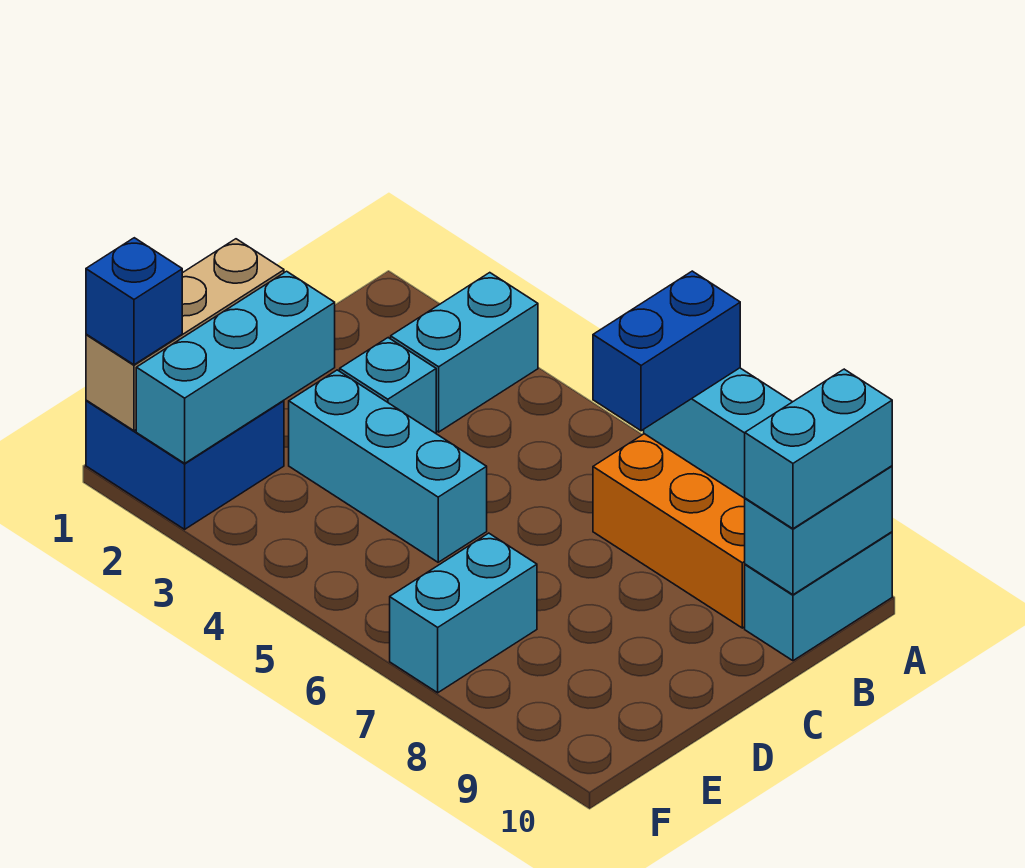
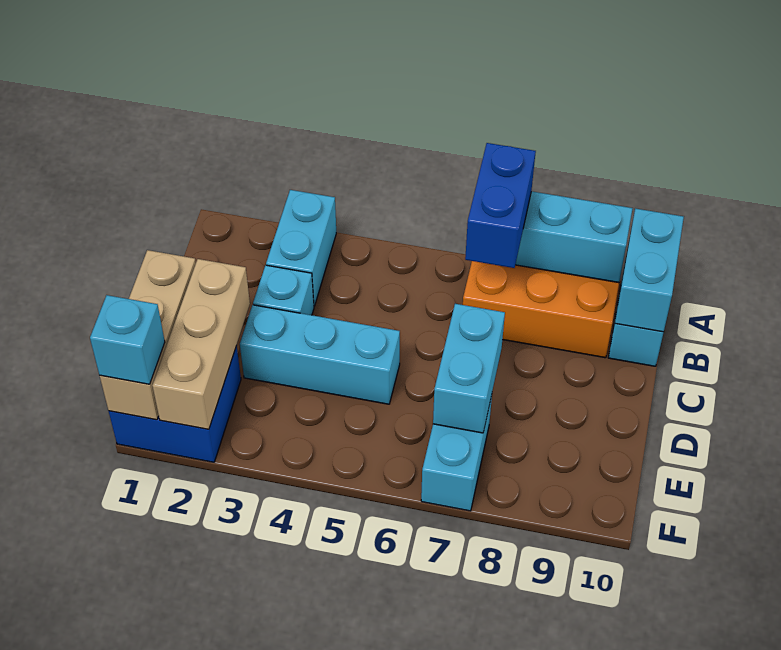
cyan 1x2 brick [745,369,892,529] -> cyan 1x2 brick moved to [433,304,505,433]
cyan 1x3 brick [136,271,335,463] -> tan 1x3 brick [152,259,250,429]
blue 1x1 brick [86,238,182,365] -> cyan 1x1 brick [90,295,165,384]

